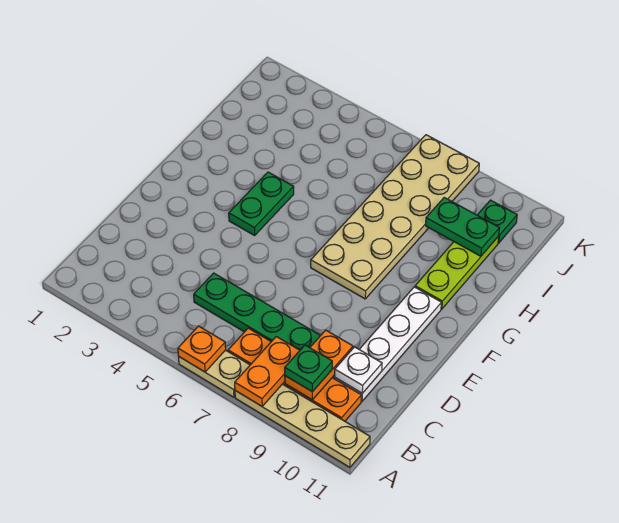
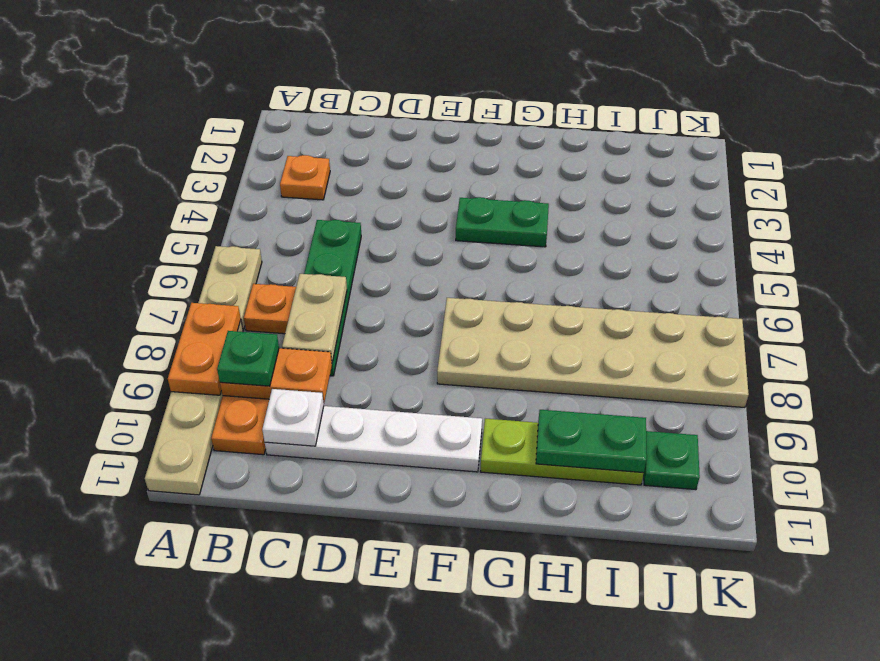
orange 1x1 plate [178,326,226,372] -> orange 1x1 plate moved to [280,155,330,200]
orange 1x2 plate [235,337,300,406] -> orange 1x2 plate turned to [168,303,241,395]
none -> tan 1x2 plate [282,274,347,362]
green 1x2 plate [426,197,499,256] -> green 1x2 plate turned to [536,410,647,473]

